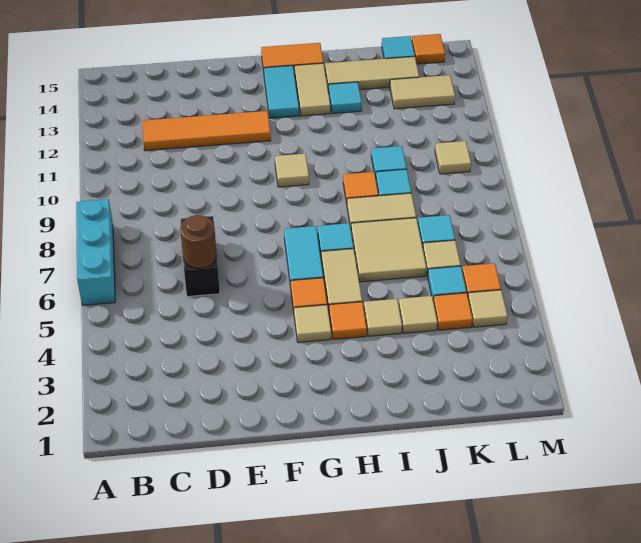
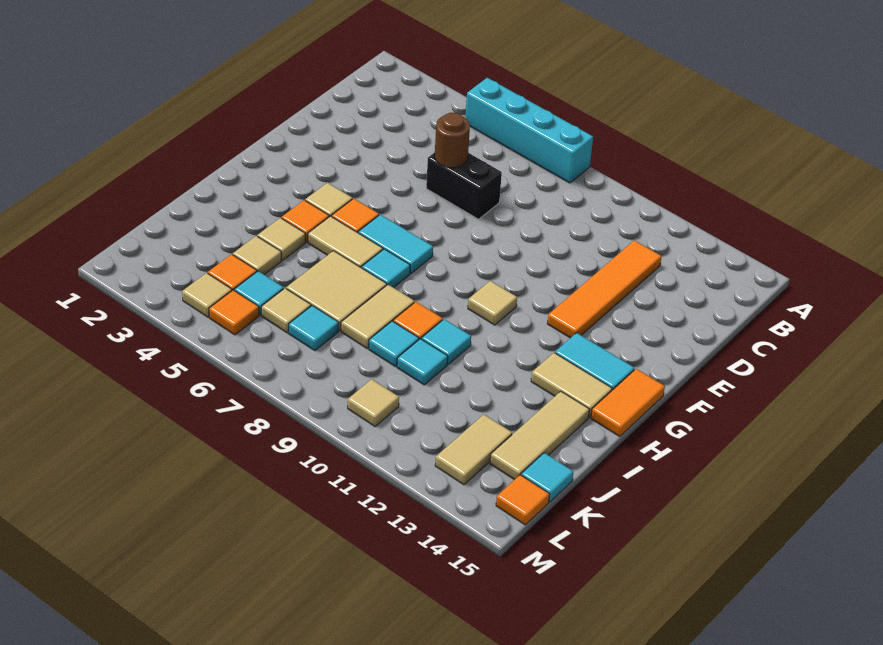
cyan 1x3 brick [76,199,115,305] -> cyan 1x4 brick [465,78,593,183]
cyan 1x1 tile [329,82,362,114] -> cyan 1x1 tile moved to [422,319,471,364]

